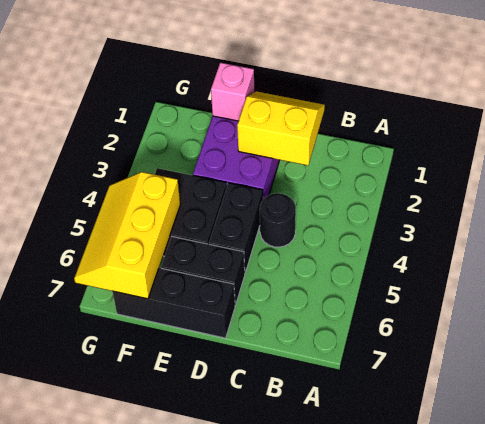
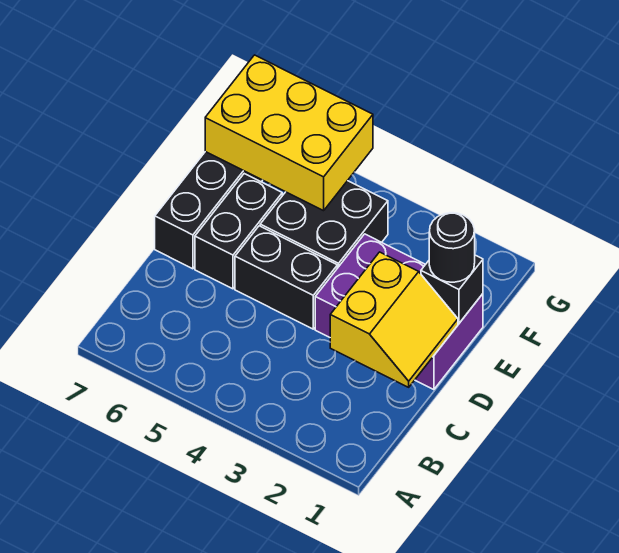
black 1x1 round brick [260,193,296,247] -> black 1x1 round brick moved to [429,213,475,282]
pink 1x1 brick [211,63,254,121] -> black 1x1 brick [421,255,483,323]
yellow 2x3 slope [74,172,180,299] -> yellow 2x3 brick [205,55,373,211]

